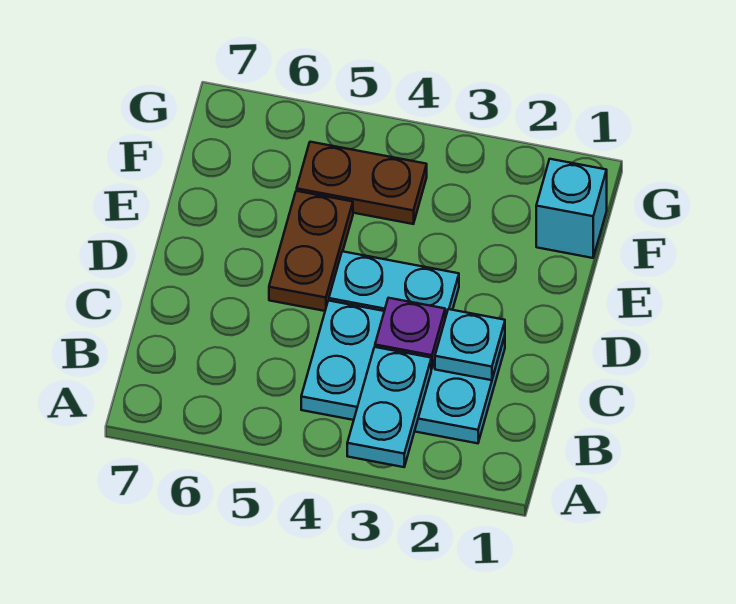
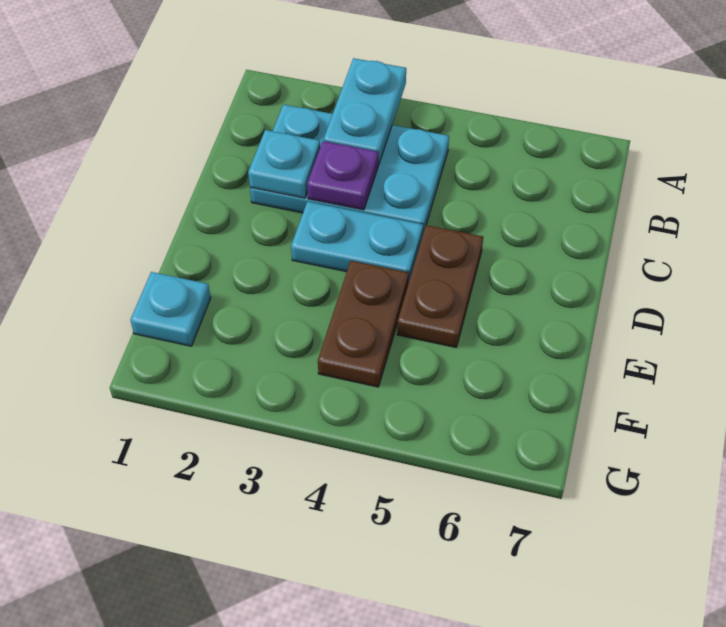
cyan 1x1 brick [536,159,607,258] -> cyan 1x1 plate [130,272,211,346]
brown 1x2 plate [297,142,427,224] -> brown 1x2 plate turned to [318,261,409,387]

